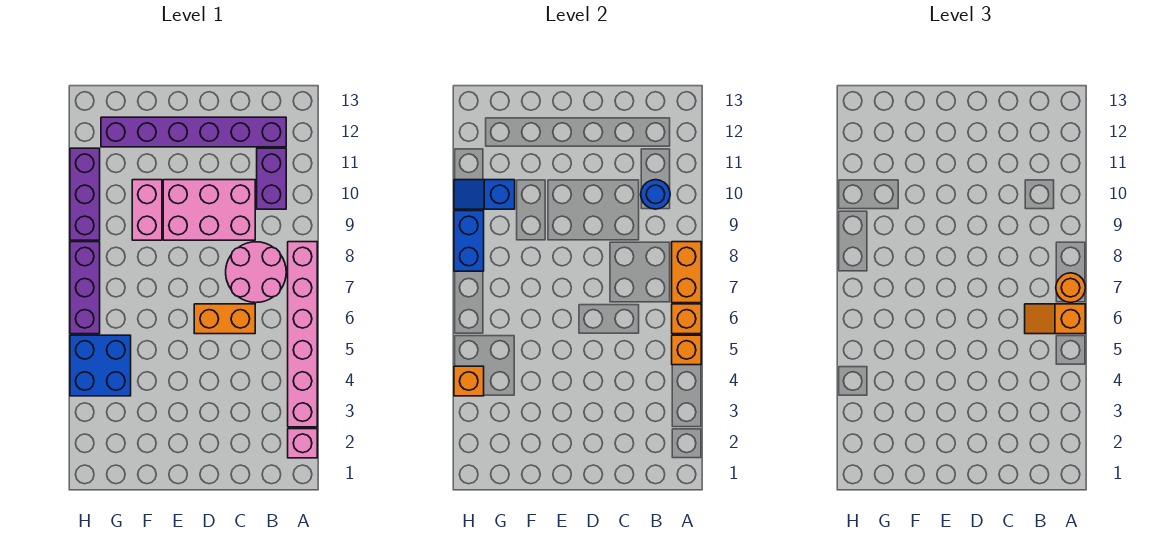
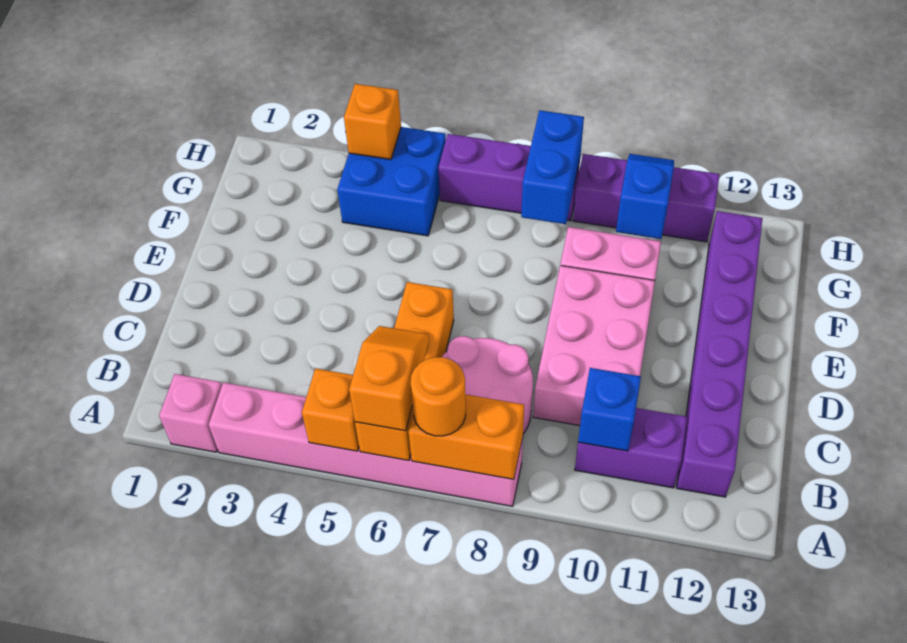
blue 1x1 round brick [641,180,670,209] -> blue 1x1 brick [578,368,641,451]
blue 1x2 brick [454,211,484,271] -> blue 1x2 brick turned to [521,110,584,224]

